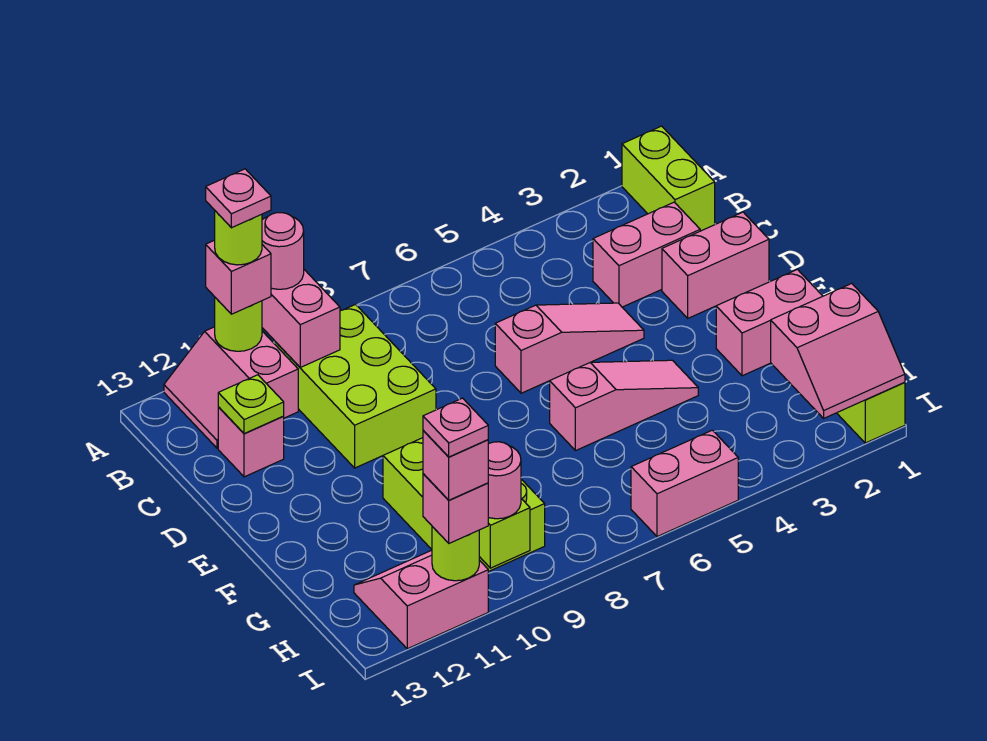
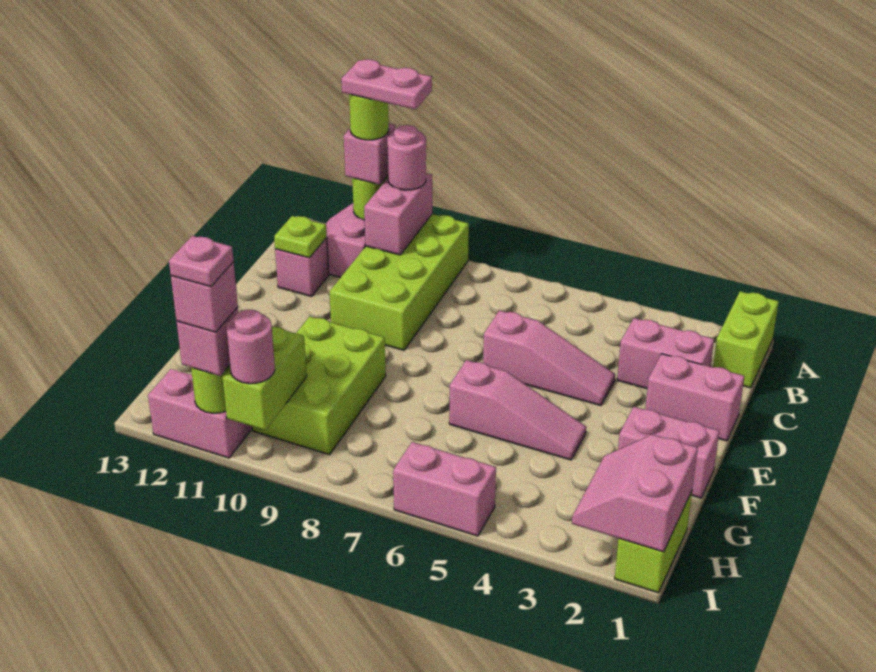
pink 1x1 plate [206,169,271,228] -> pink 1x2 plate [341,59,432,109]
lime 2x3 brick [274,305,436,468] -> lime 2x4 brick [329,214,469,350]
pink 2x2 slope [771,284,905,418] -> pink 2x2 slope turned to [572,434,698,552]

